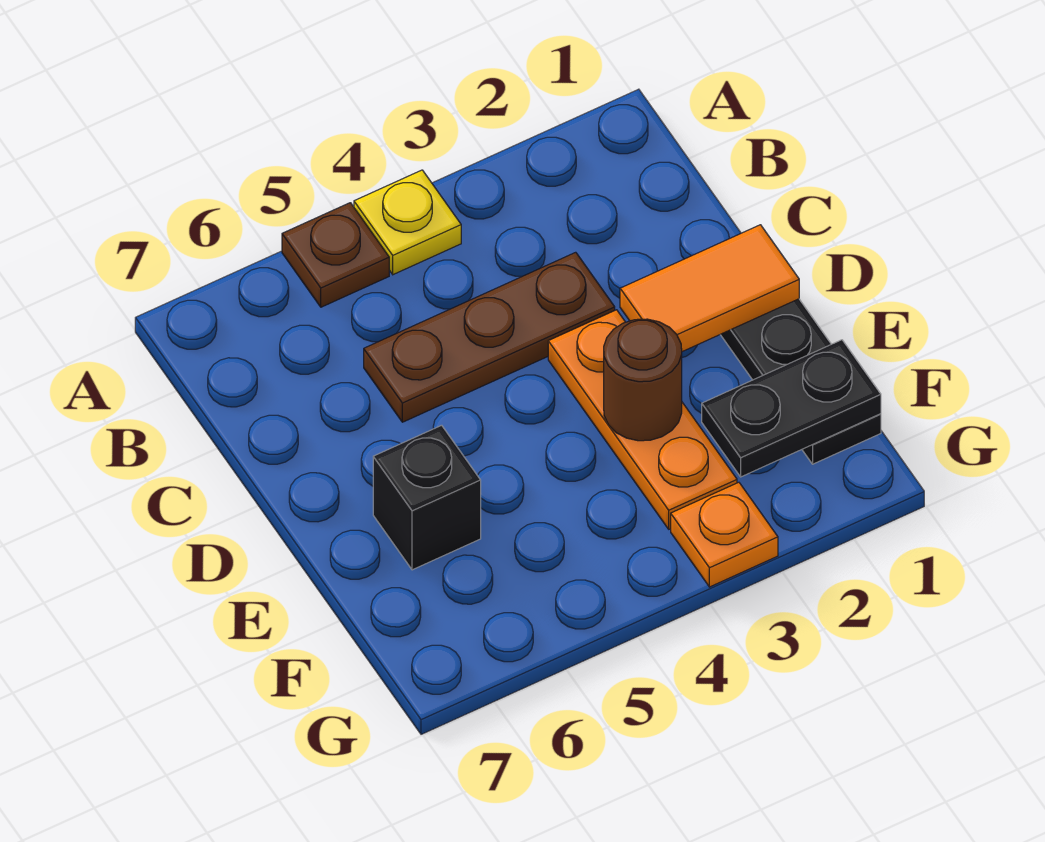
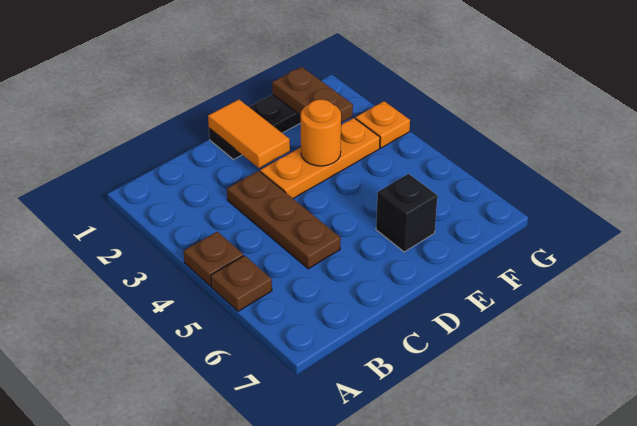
yellow 1x1 plate [354,170,461,275] -> brown 1x1 plate [183,232,243,286]
brown 1x1 round brick [604,319,682,441] -> orange 1x1 round brick [301,100,341,166]
black 1x2 plate [702,340,881,477] -> brown 1x2 plate [272,67,353,123]

